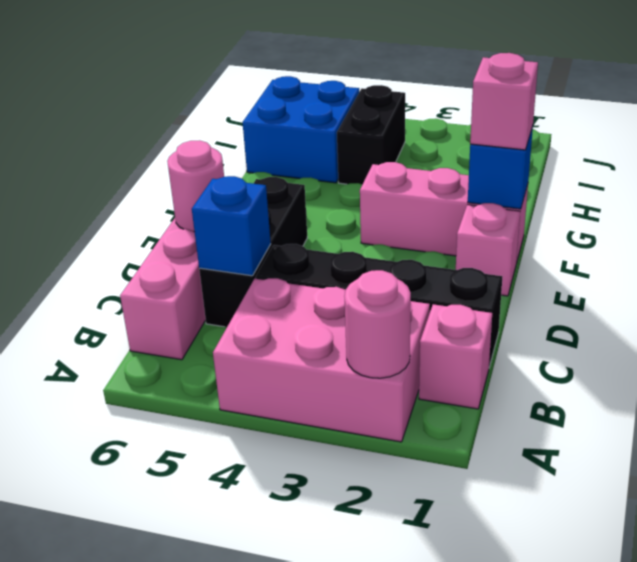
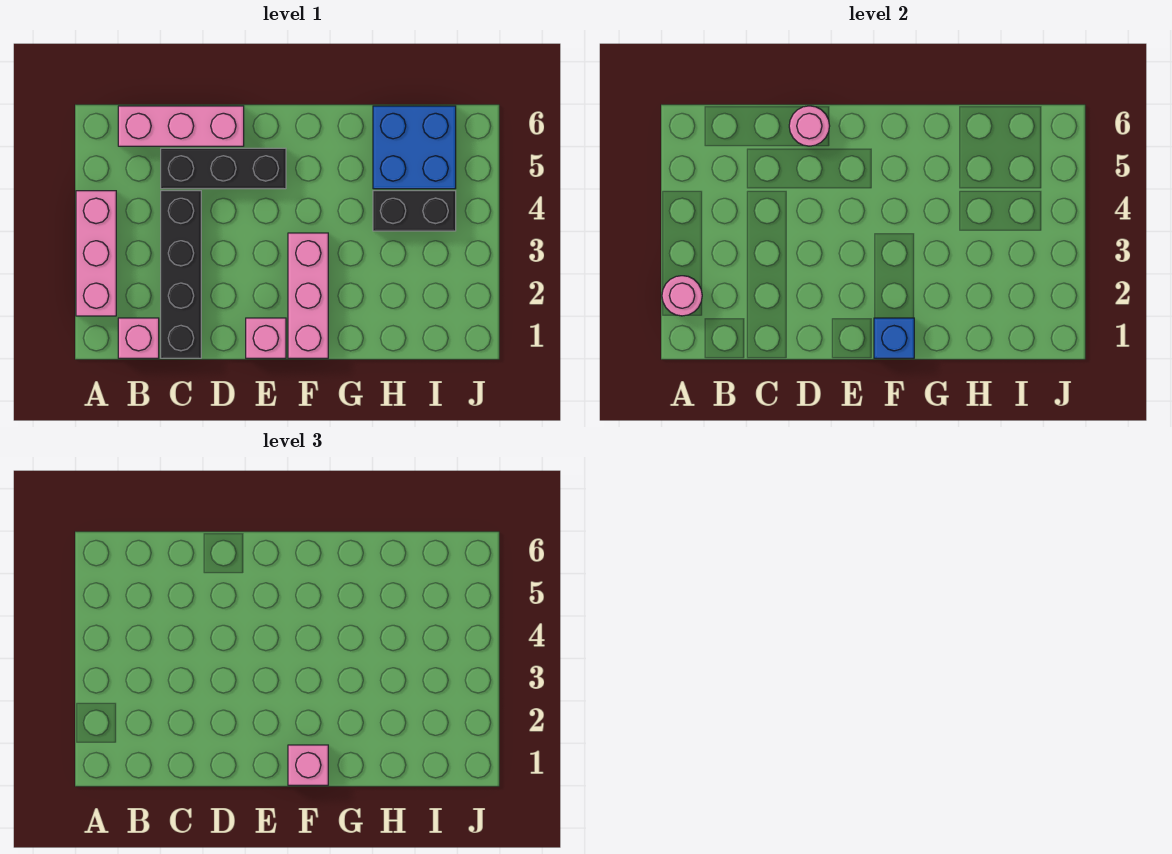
pink 2x3 brick [213,278,430,442] -> pink 1x3 brick [76,191,116,316]
blue 1x1 brick [192,176,271,276] -> none

